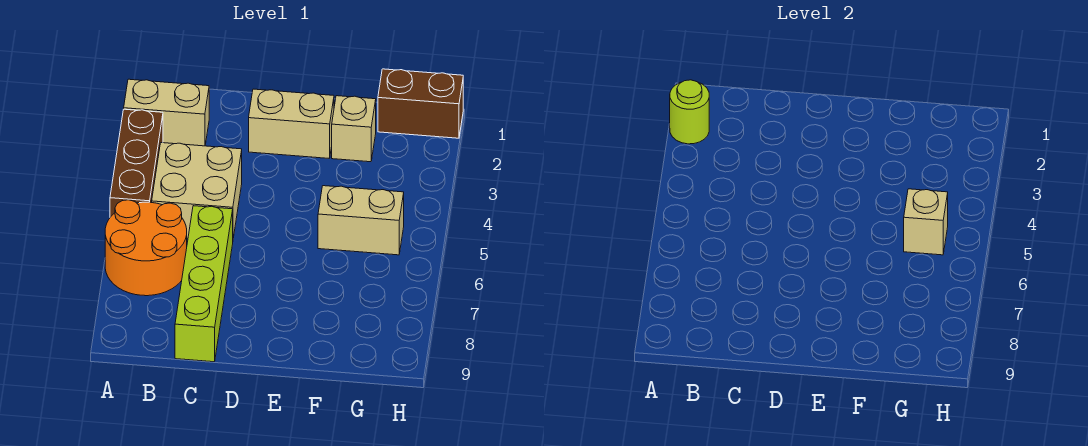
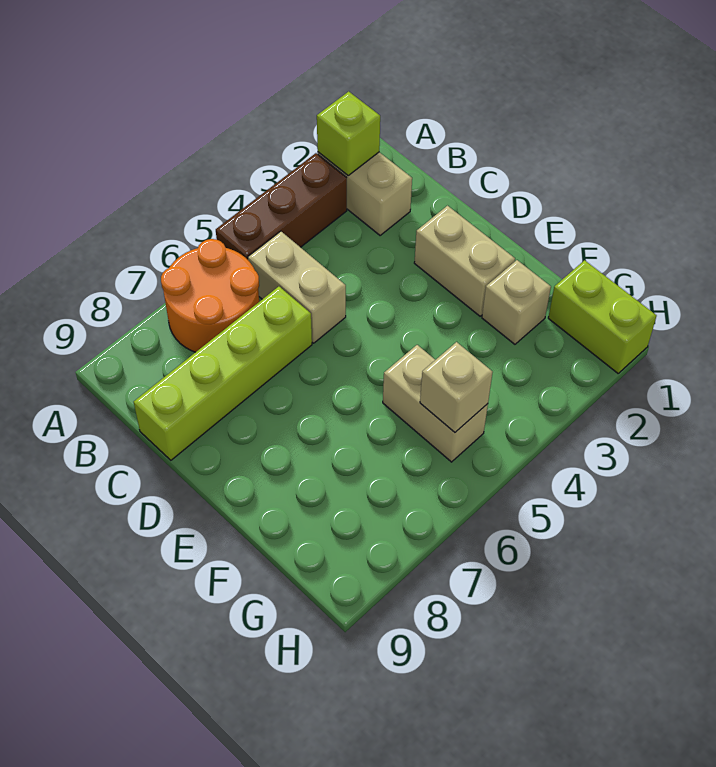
lime 1x1 round brick [670,80,709,144] -> lime 1x1 brick [317,91,380,175]
tan 2x2 brick [152,143,242,238] -> tan 1x2 brick [248,231,346,343]
brown 1x2 brick [378,69,463,138] -> lime 1x2 brick [548,260,657,373]

